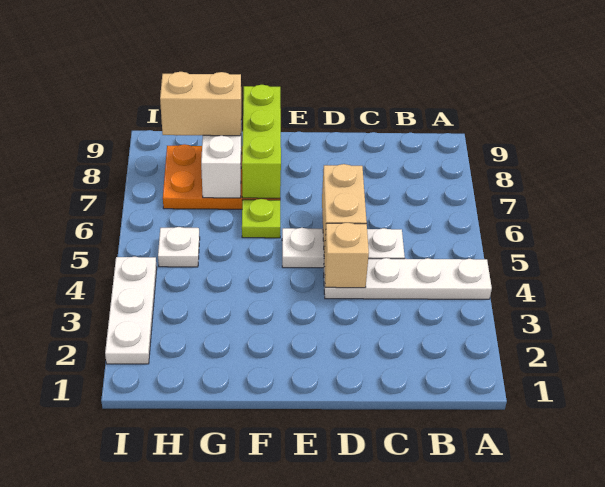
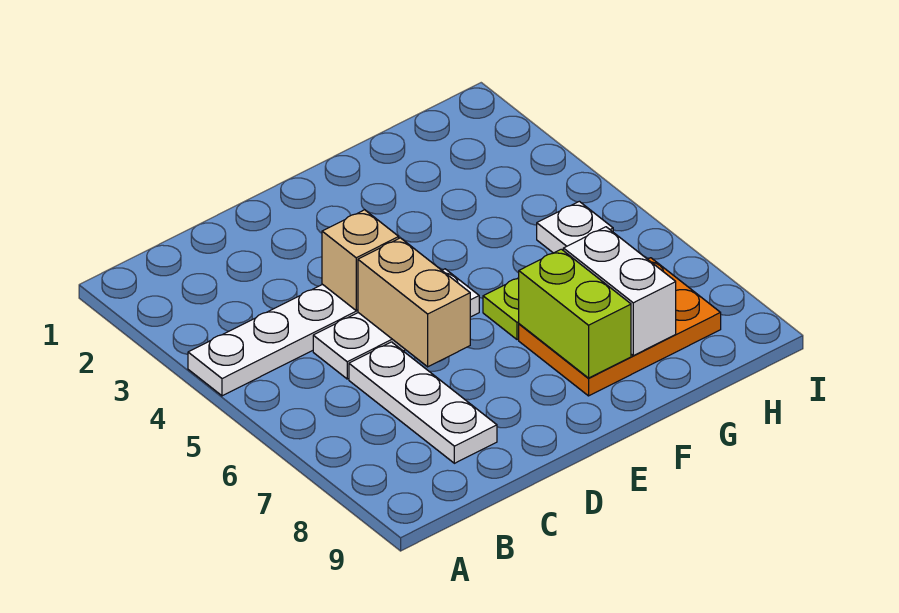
lime 1x3 brick [242,85,281,198] -> lime 1x2 brick [519,249,631,378]
tan 1x2 brick [160,72,241,136] -> none
white 1x3 plate [105,257,157,364] -> white 1x3 plate moved to [349,342,497,463]

